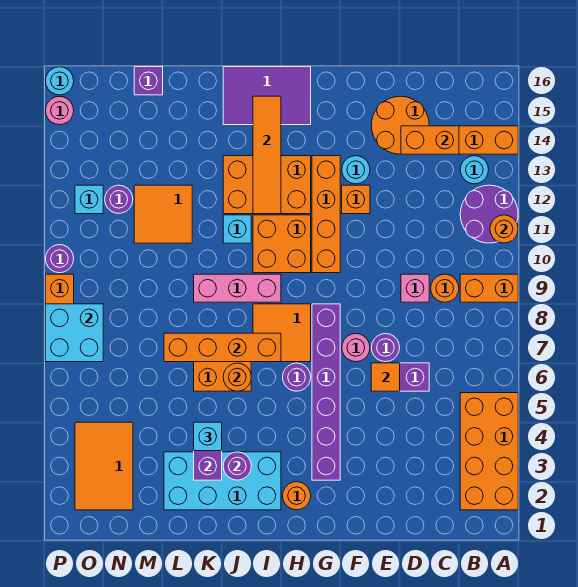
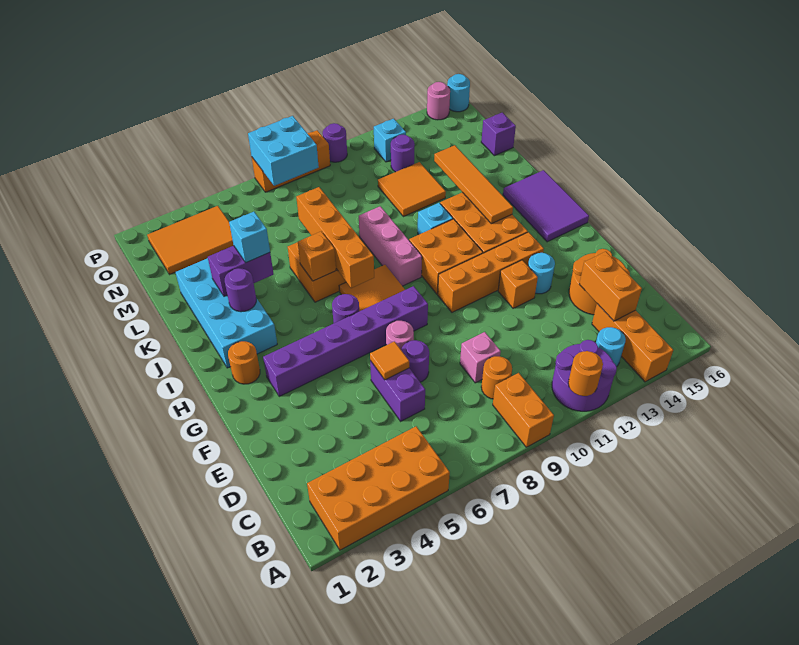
orange 1x4 tile [253,96,281,214] -> orange 1x4 tile turned to [434,145,513,224]
orange 1x1 round brick [223,363,251,391] -> orange 1x1 brick [298,231,336,281]

